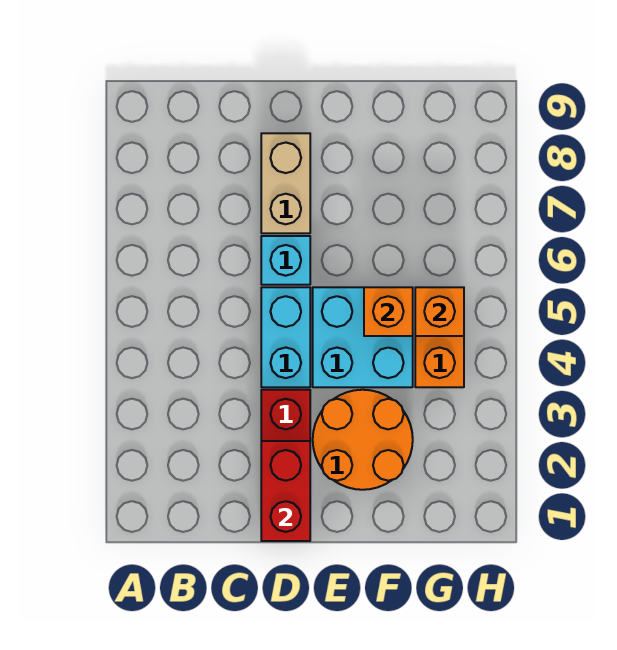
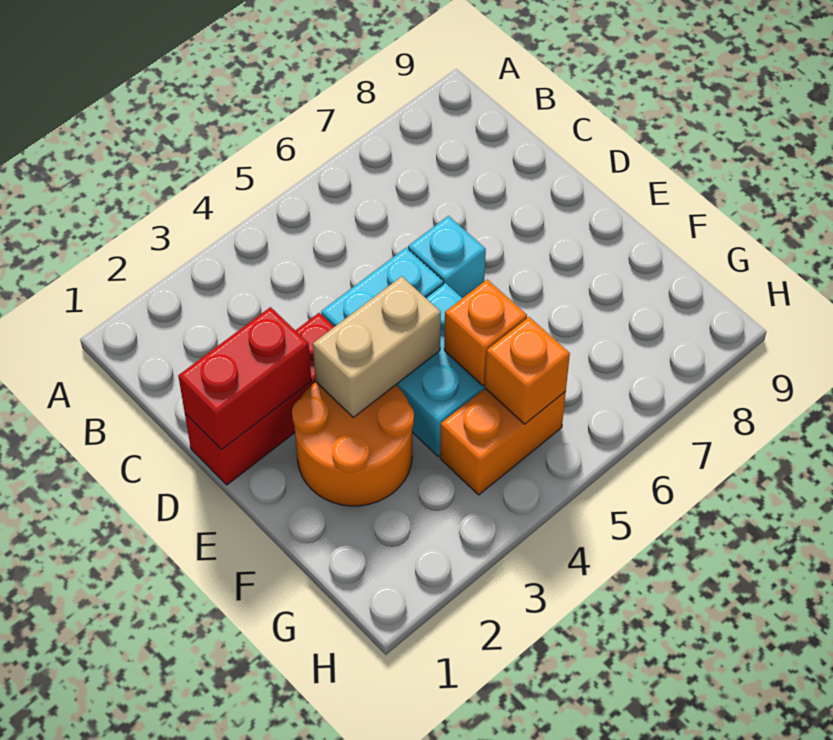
tan 1x2 brick [261,133,310,233] -> tan 1x2 brick moved to [313,276,441,417]

